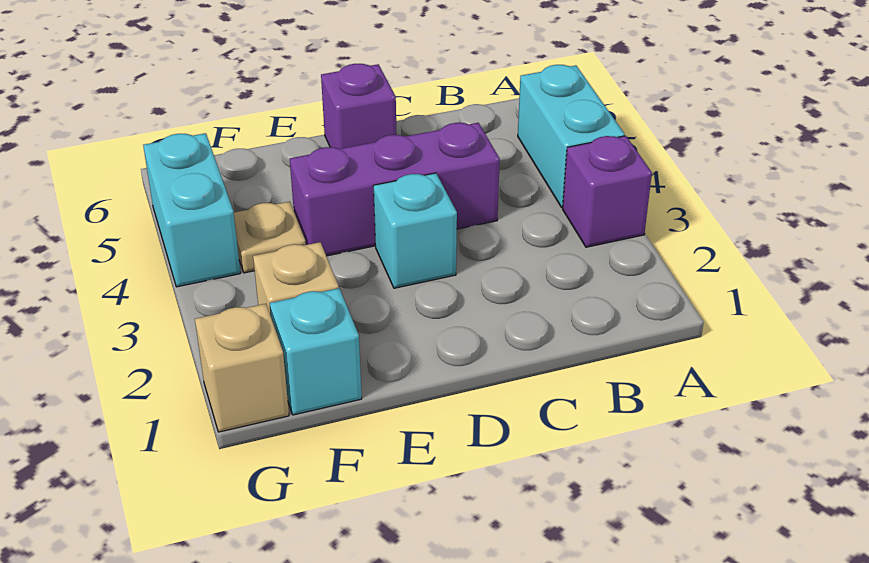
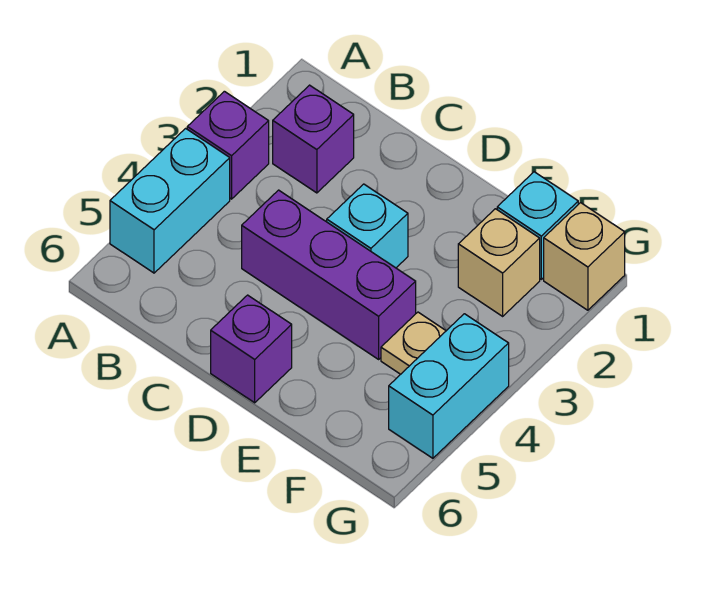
none -> purple 1x1 brick [273,85,354,193]

